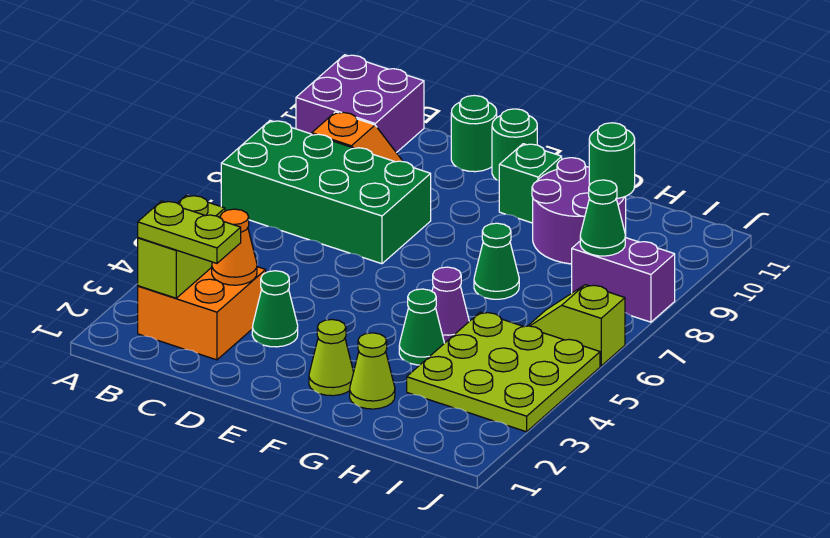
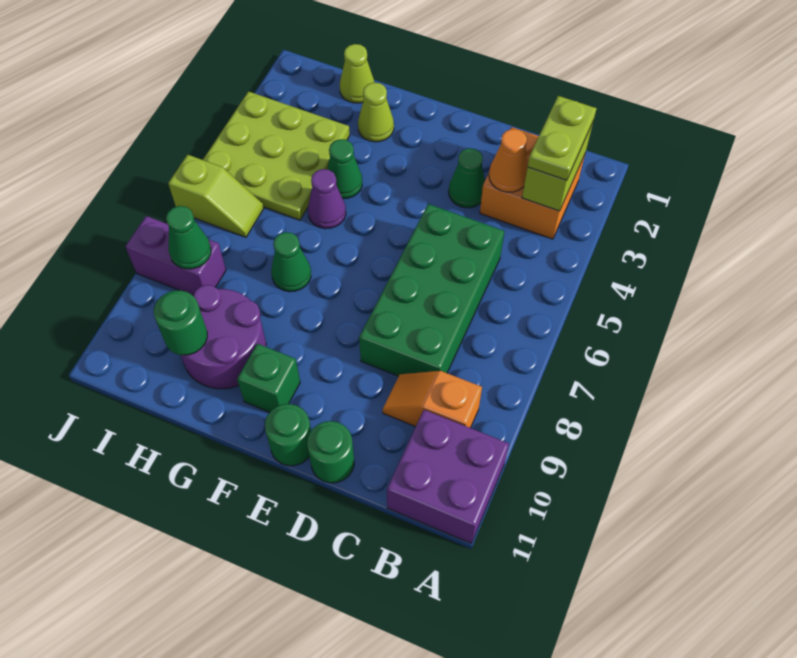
green 2x4 brick [221,121,431,264] -> green 2x4 brick turned to [359,204,504,376]
lime 1x2 plate [138,201,241,263] -> lime 1x2 plate turned to [528,96,597,180]
lime 1x1 cone [309,320,354,396] -> lime 1x1 cone moved to [340,44,375,103]

